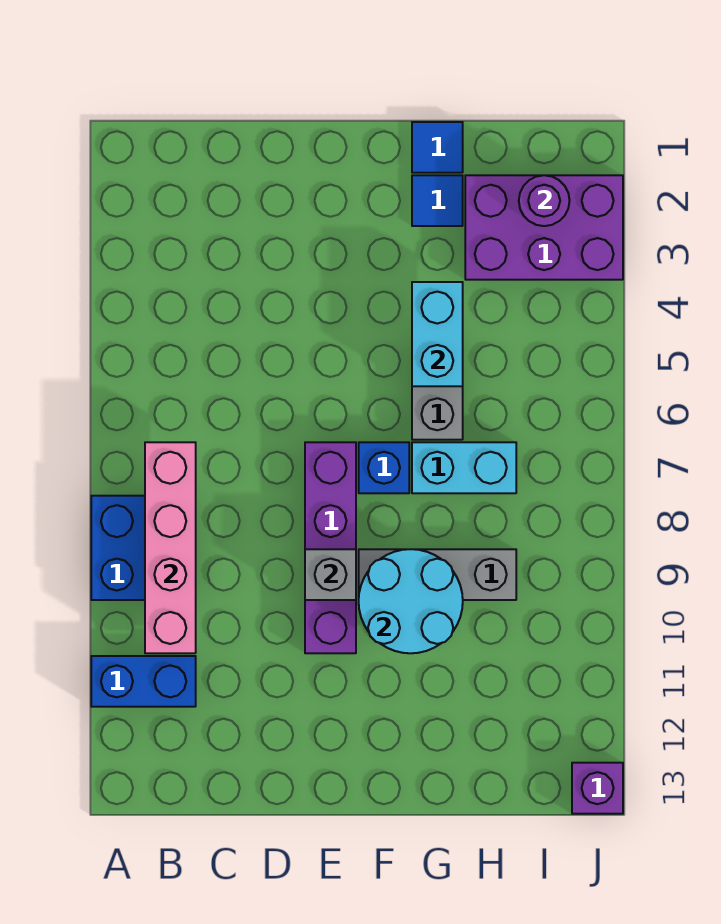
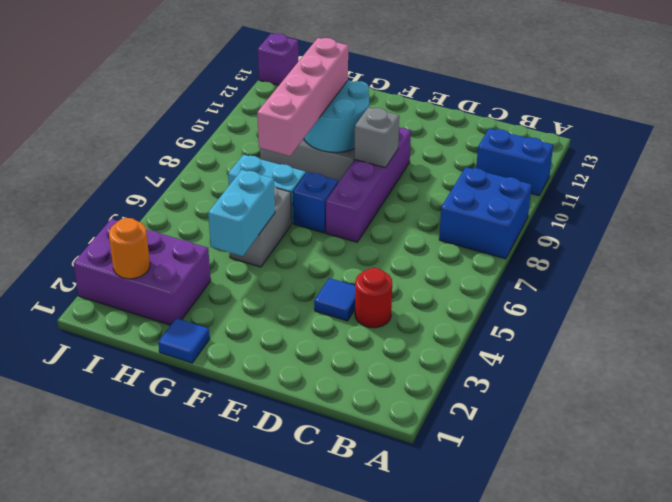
pink 1x4 brick [145,442,196,653] -> pink 1x4 brick moved to [257,38,348,156]
none -> red 1x1 round brick [355,268,392,328]
blue 1x1 tile [412,175,463,226] -> blue 1x1 tile moved to [314,278,355,321]
purple 1x1 round brick [519,175,570,226] -> orange 1x1 round brick [109,218,150,279]

